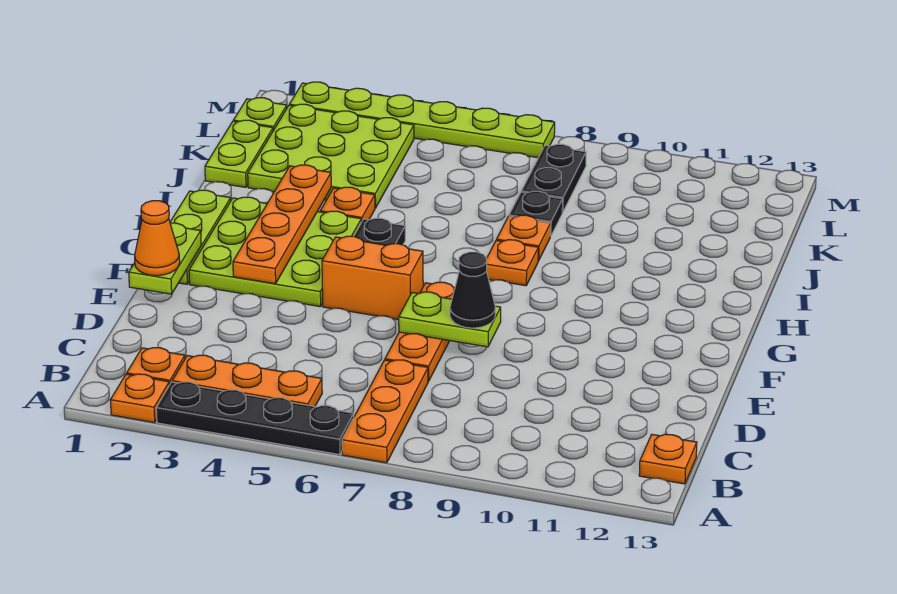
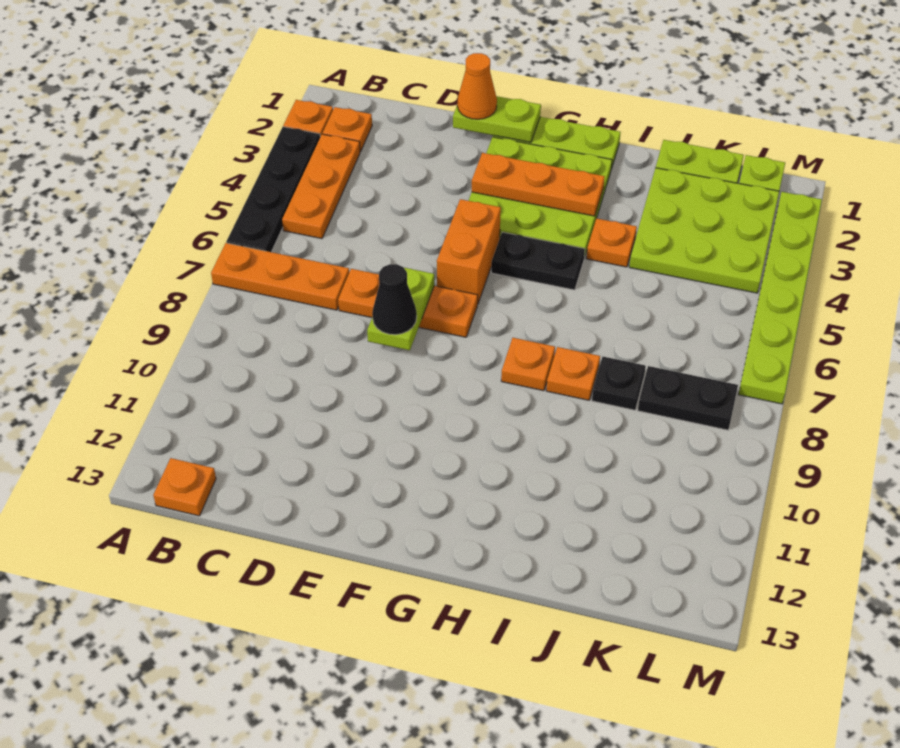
orange 1x4 plate [233,165,331,284] -> orange 1x3 plate [472,153,605,216]

